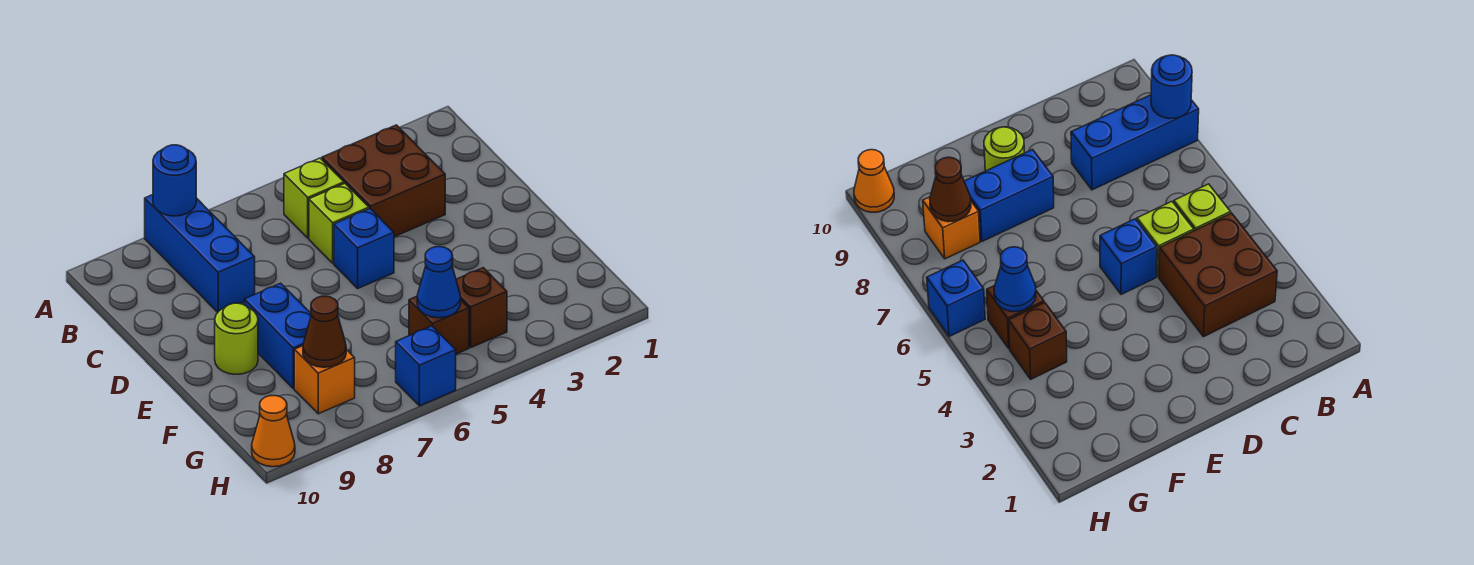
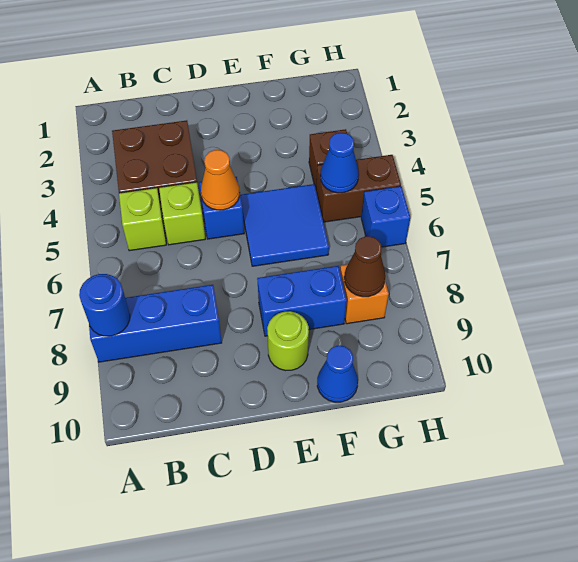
none -> blue 2x2 tile [240,184,329,266]
none -> blue 1x1 cone [317,346,358,402]
brown 1x1 brick [409,296,469,354] -> brown 1x2 brick [316,155,401,222]
orange 1x1 cone [252,395,295,467] -> orange 1x1 cone moved to [200,150,240,210]

